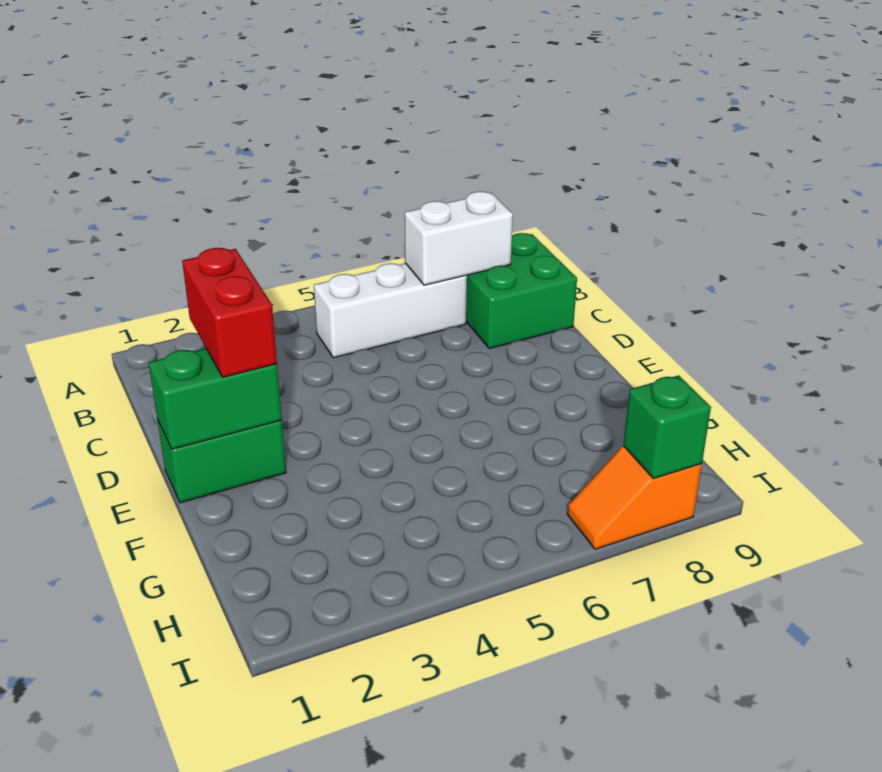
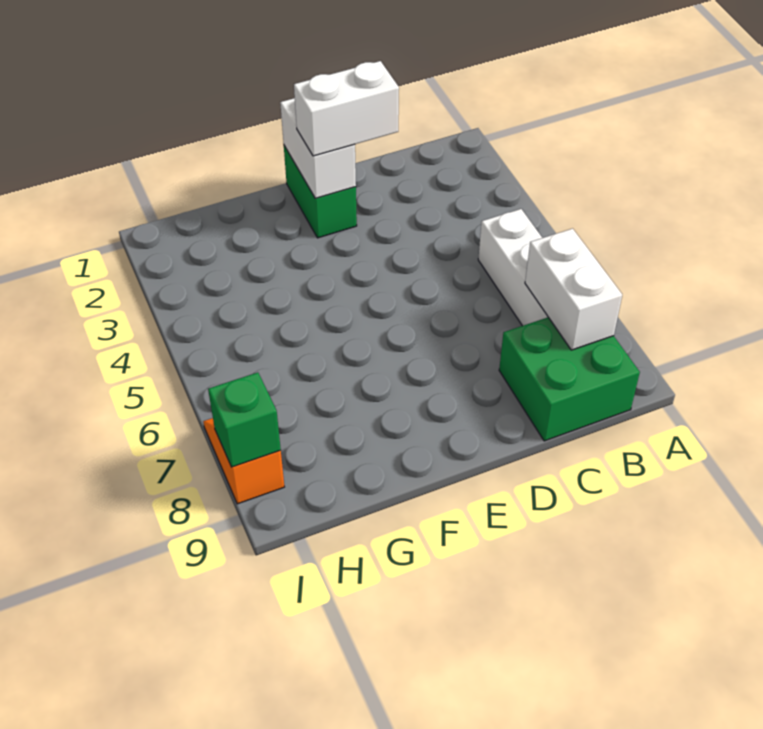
red 1x2 brick [182,248,277,377] -> white 1x2 brick [294,61,399,156]
green 1x2 brick [149,348,282,449] -> white 1x2 brick [280,98,356,198]

